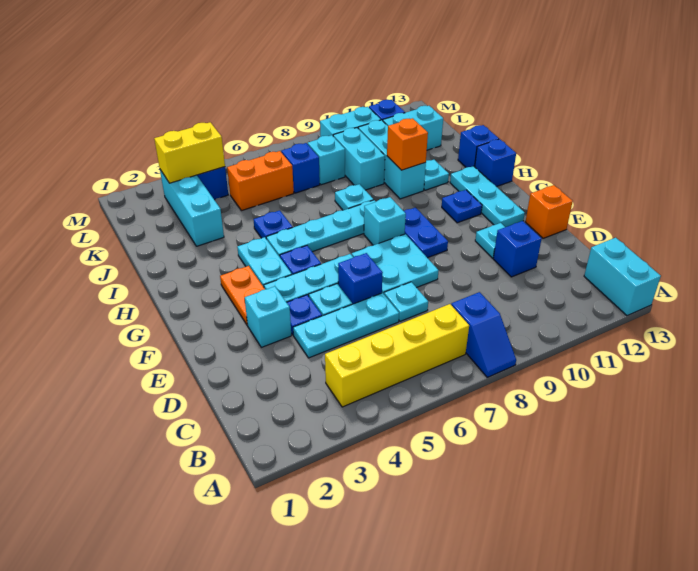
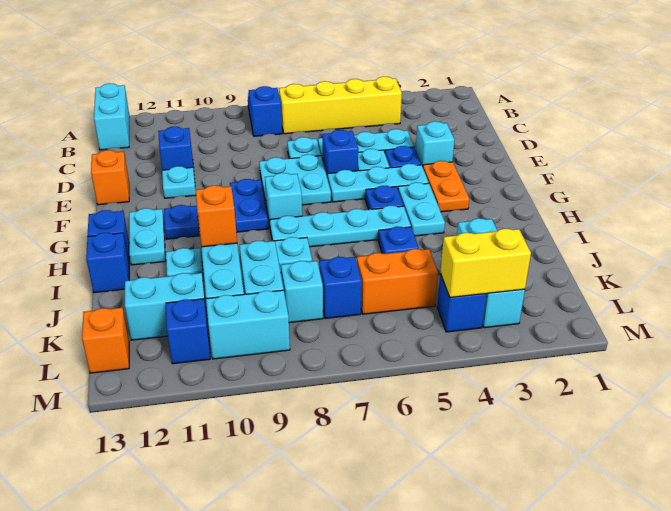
cyan 1x3 plate [450,166,525,227] -> cyan 1x2 plate [129,208,166,265]
none -> orange 1x1 brick [82,308,129,373]

